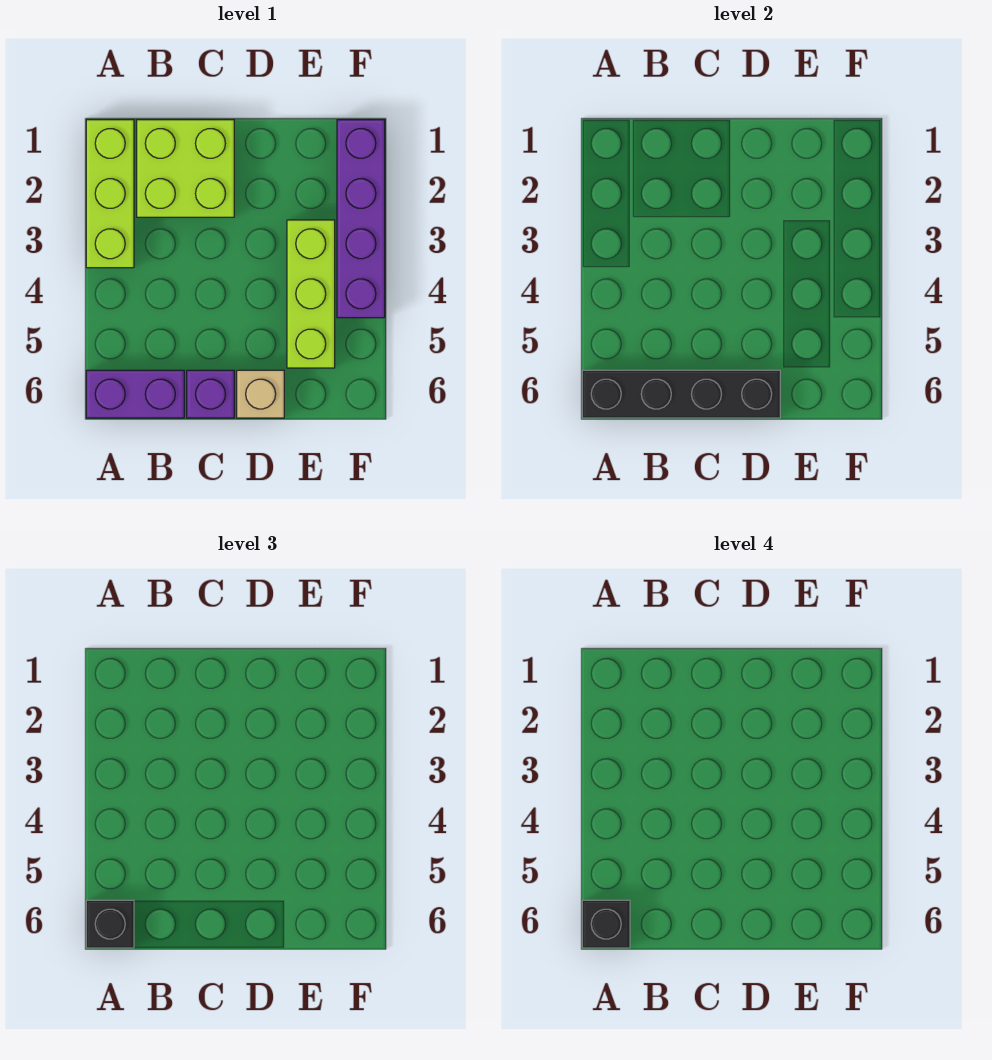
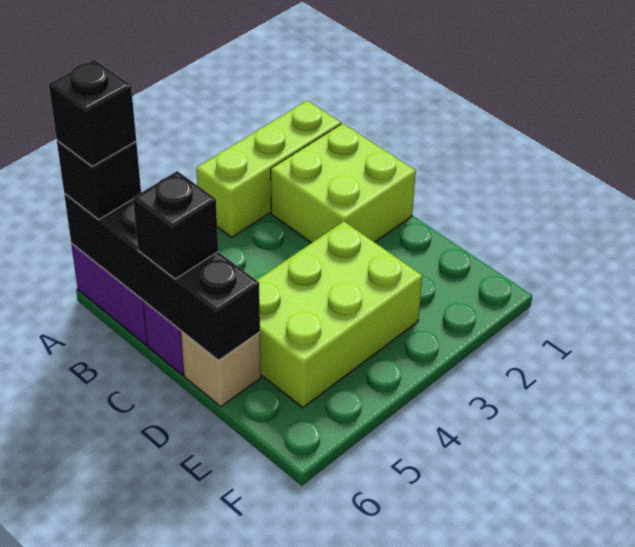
none -> black 1x1 brick [133,171,218,279]
lime 1x3 brick [287,220,335,368] -> lime 2x3 brick [257,221,422,408]
purple 1x4 brick [337,120,385,318] -> none

